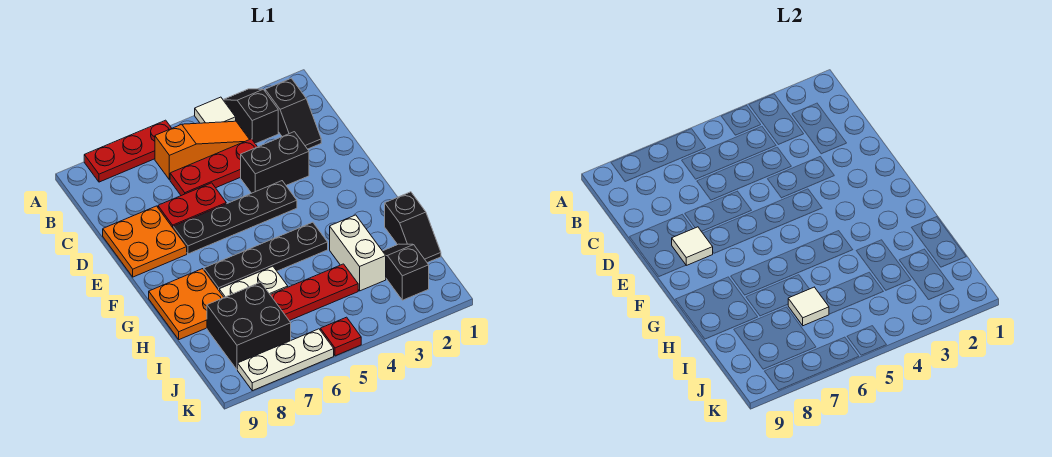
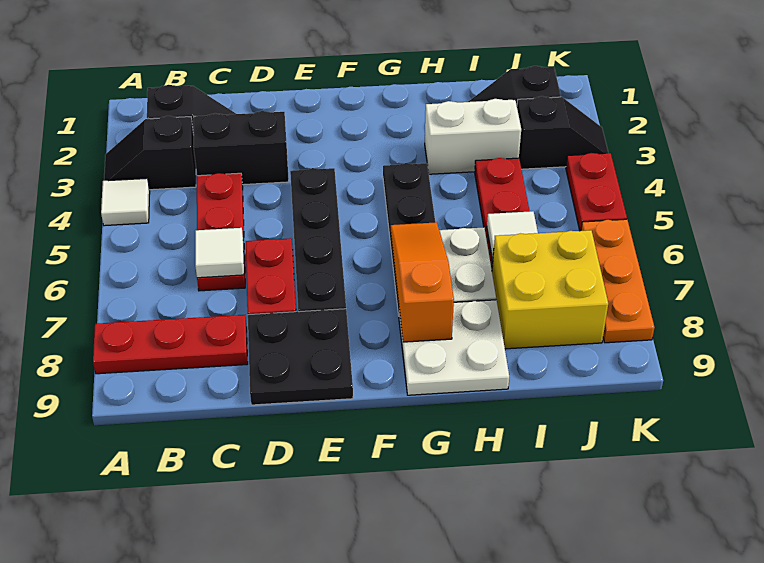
red 1x3 plate [84,120,172,182] -> red 1x3 plate turned to [93,315,248,374]
orange 1x3 slope [155,121,249,180] -> orange 1x3 slope moved to [391,222,454,342]
black 1x2 brick [241,132,309,193] -> black 1x2 brick turned to [193,111,289,185]
orange 2x2 plate [103,206,187,277] -> black 2x2 plate [248,309,353,405]
white 1x1 tile [672,227,713,265] -> white 1x1 tile moved to [195,228,244,278]
orange 2x2 plate [149,269,224,340] -> white 2x2 plate [399,300,509,395]
black 1x2 slope [385,192,441,263] -> black 1x2 slope moved to [517,96,608,169]
black 2x2 brick [207,282,291,370] -> yellow 2x2 brick [492,230,608,349]
red 1x1 plate [320,317,361,356] -> red 1x2 plate [566,153,627,231]
white 1x3 plate [238,329,334,391] -> orange 1x3 plate [581,219,654,343]

